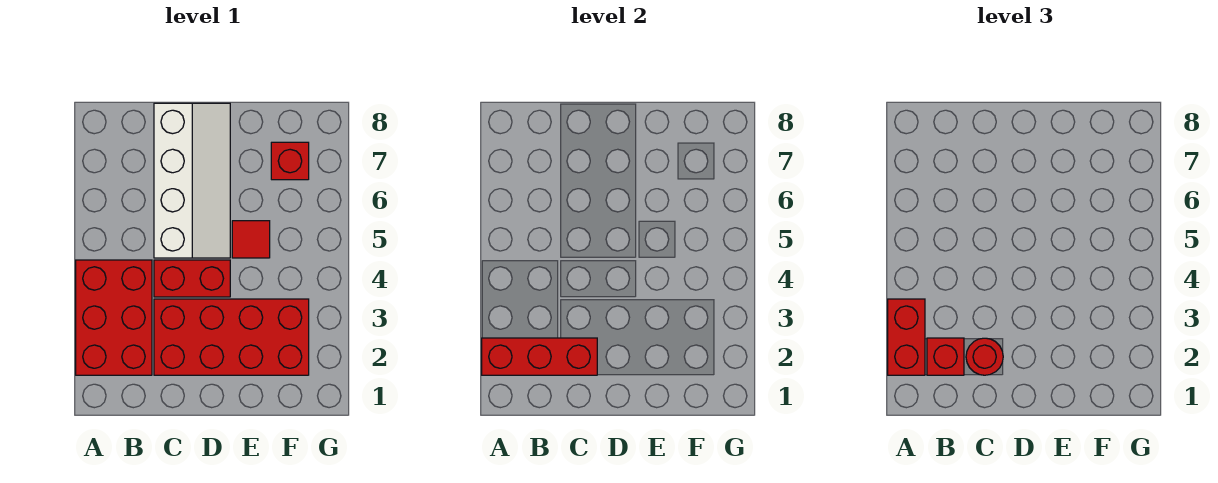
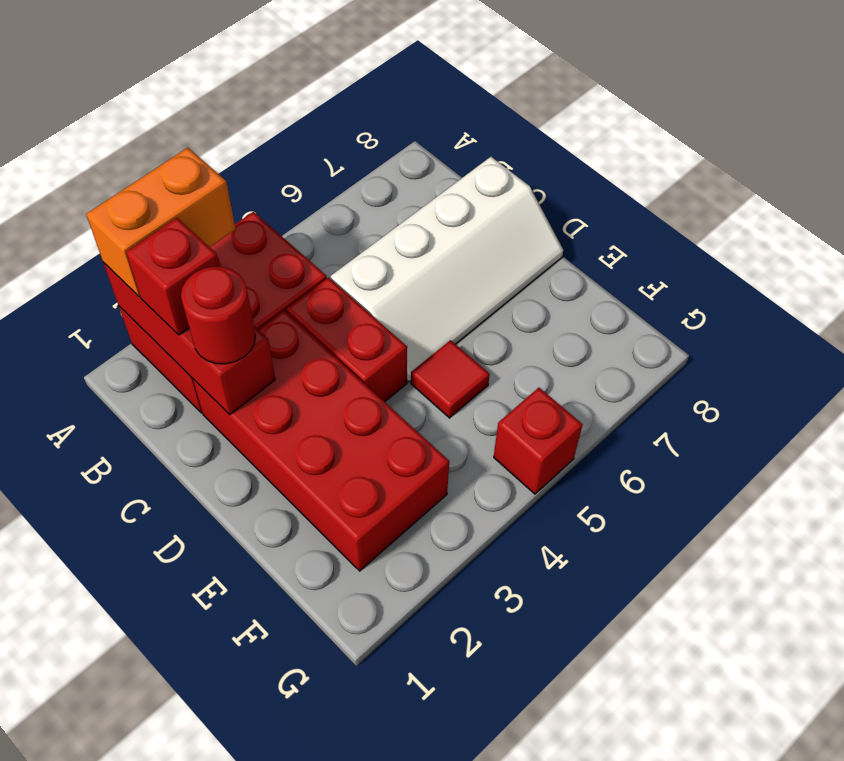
red 1x2 brick [888,299,925,375] -> orange 1x2 brick [86,148,236,297]
red 1x1 brick [271,142,309,180] -> red 1x1 brick moved to [494,388,583,494]

